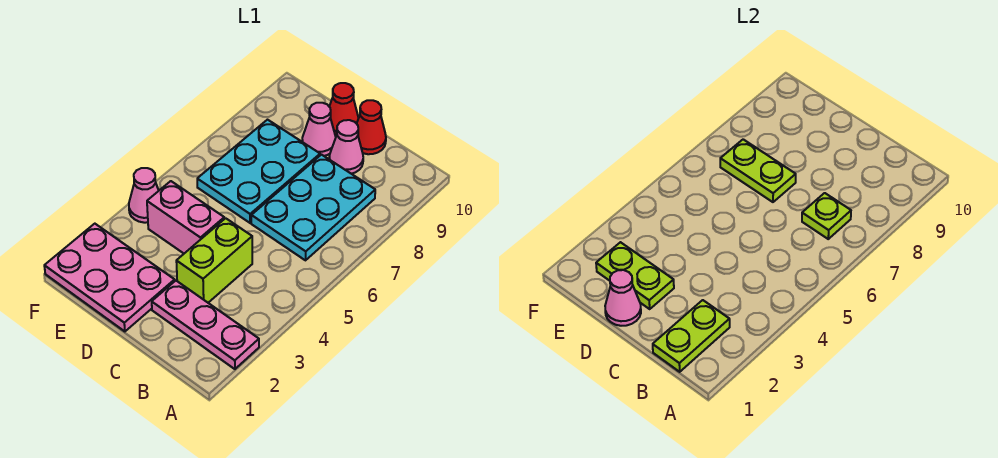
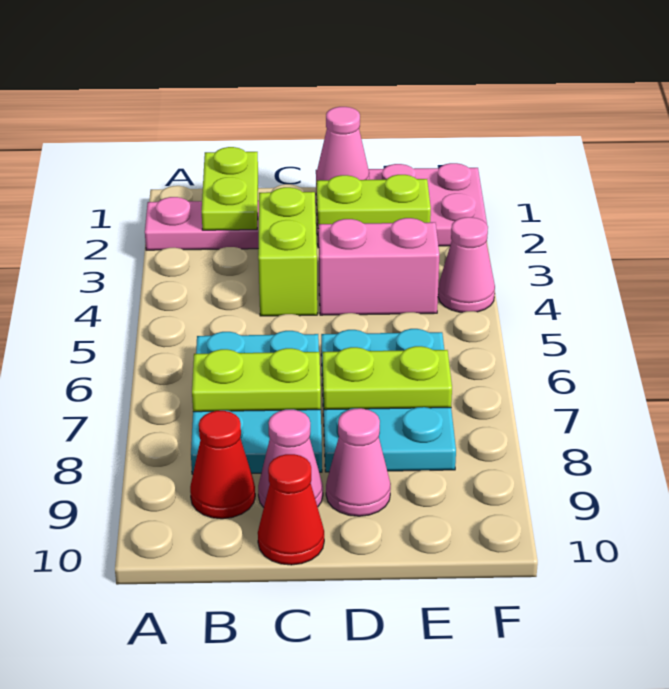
lime 1x1 plate [802,193,851,239] -> lime 1x2 plate [192,348,321,412]
red 1x1 cone [329,83,358,136] -> red 1x1 cone moved to [190,411,255,519]

